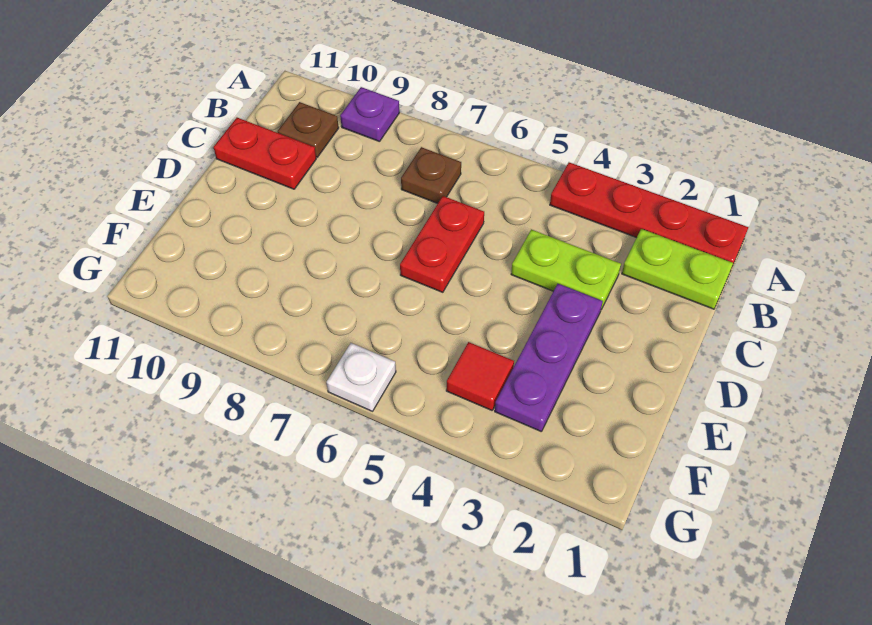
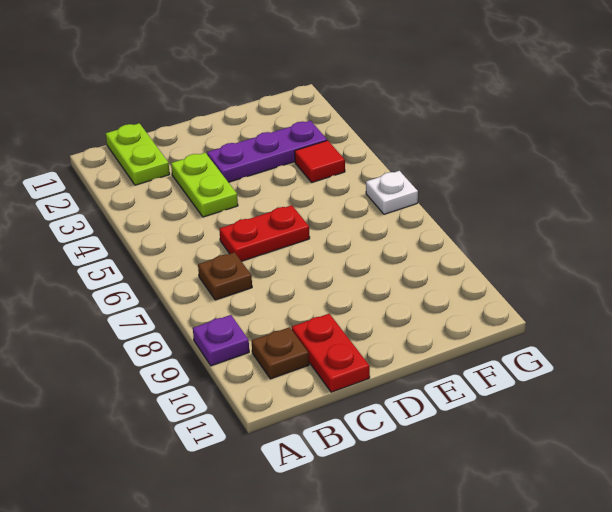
red 1x4 plate [550,162,748,266] -> none

